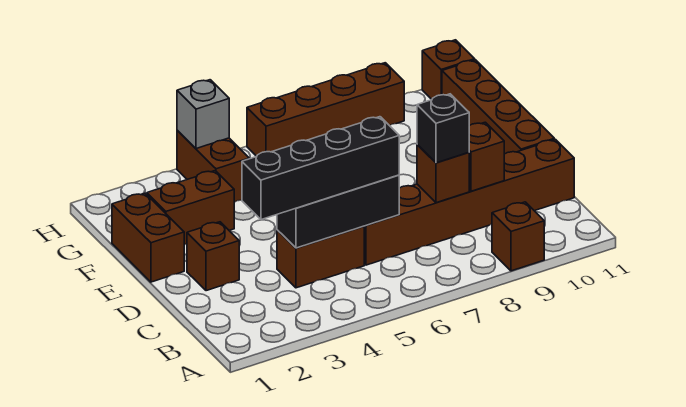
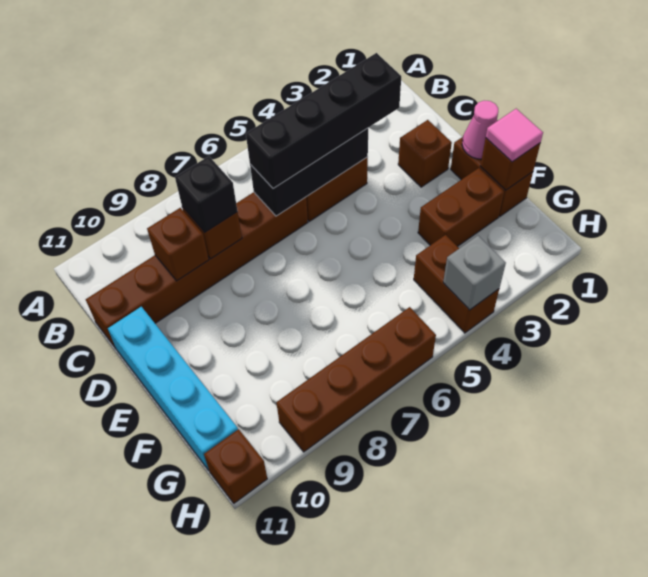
brown 1x1 brick [492,202,544,271] -> brown 1x1 brick moved to [480,138,540,190]
brown 1x4 brick [442,60,554,154] -> cyan 1x4 brick [108,307,238,470]
none -> pink 1x1 cone [462,101,498,159]
none -> pink 1x1 tile [486,109,543,162]

